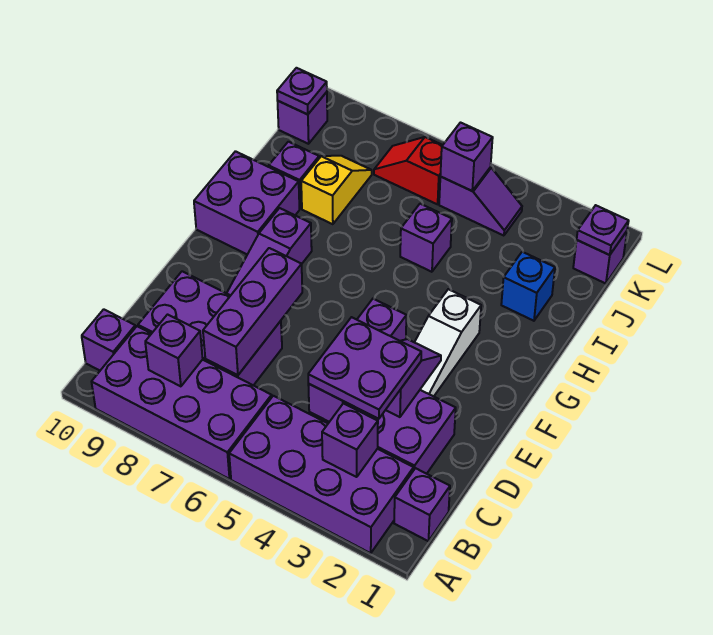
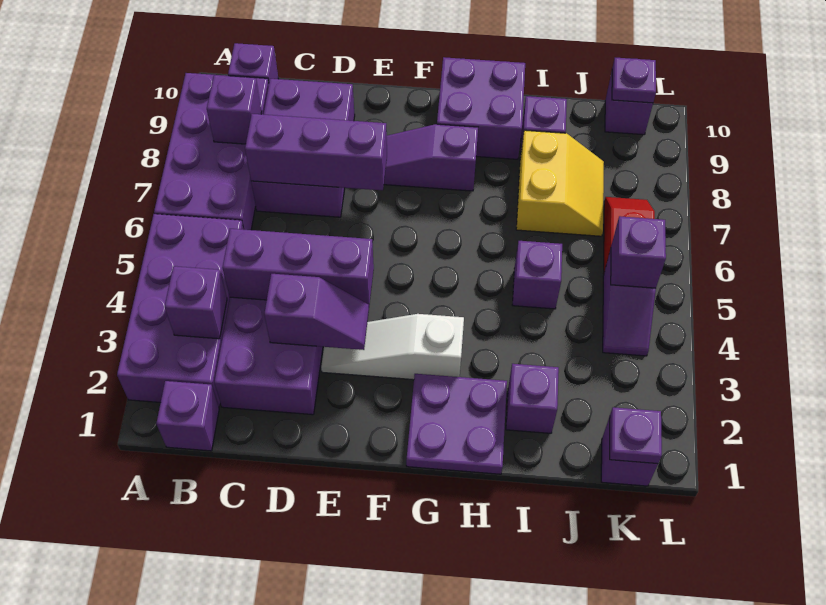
purple 2x2 plate [308,317,421,419] -> purple 2x2 plate moved to [406,374,507,474]
blue 1x1 brick [501,252,555,321] -> purple 1x1 brick [506,364,559,433]
yellow 1x2 slope [301,156,372,224] -> yellow 2x2 slope [516,130,604,236]

